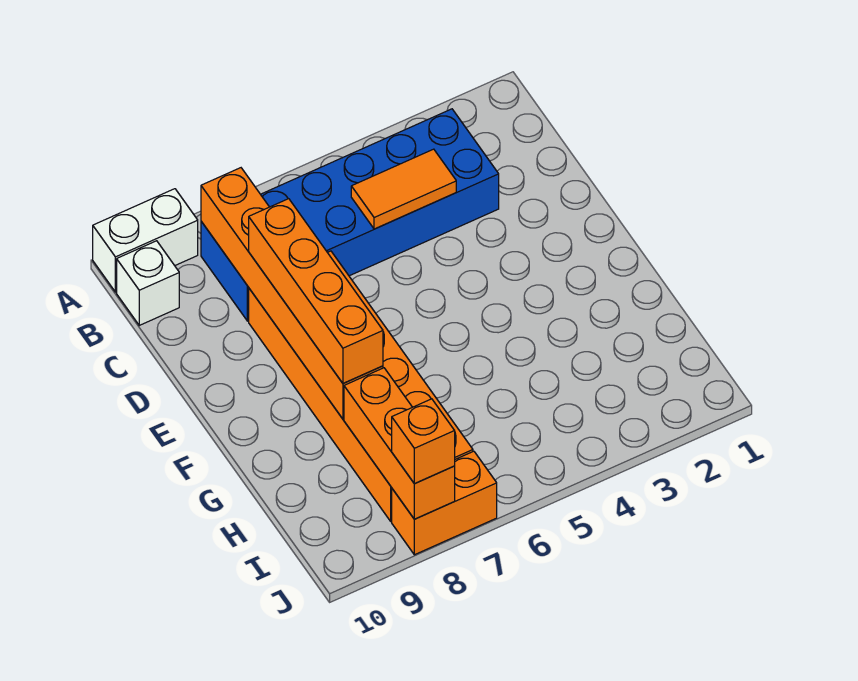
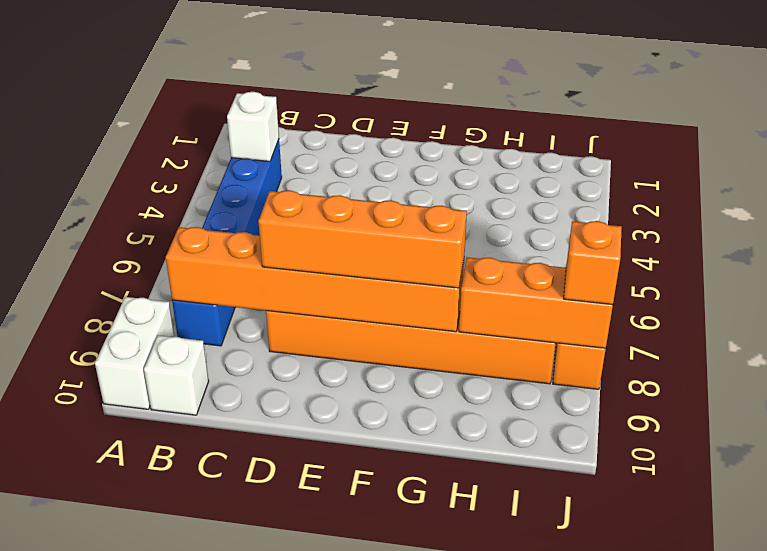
blue 2x6 brick [201,109,499,321] -> blue 1x6 brick [172,140,282,346]
none -> white 1x1 brick [227,92,279,161]
orange 1x2 tile [351,149,456,229] -> none

